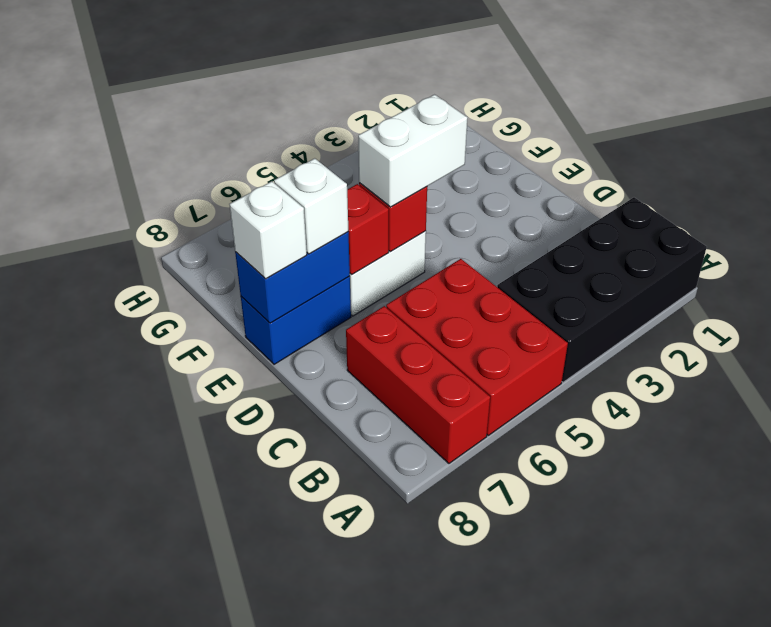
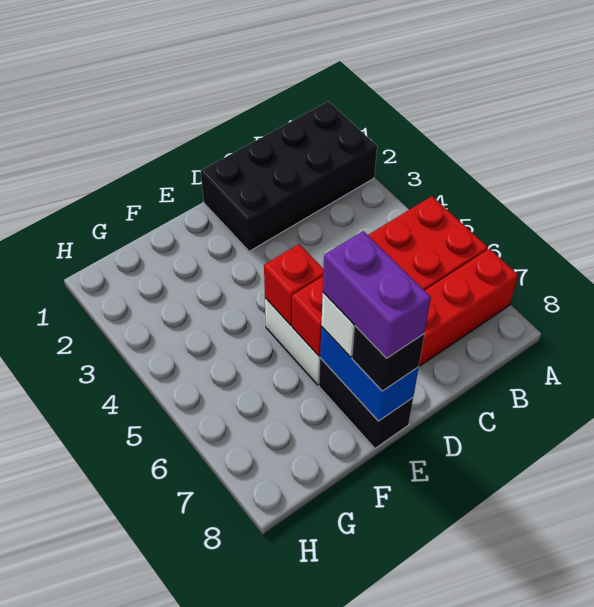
black 2x4 brick [497,198,707,382] -> black 2x4 brick turned to [200,101,377,251]
white 1x2 brick [358,95,467,207] -> none
blue 1x2 brick [241,276,351,364] -> black 1x2 brick [319,358,413,448]
none -> purple 1x2 brick [323,231,431,358]
white 1x1 brick [229,181,307,279] -> black 1x1 brick [352,326,424,391]

